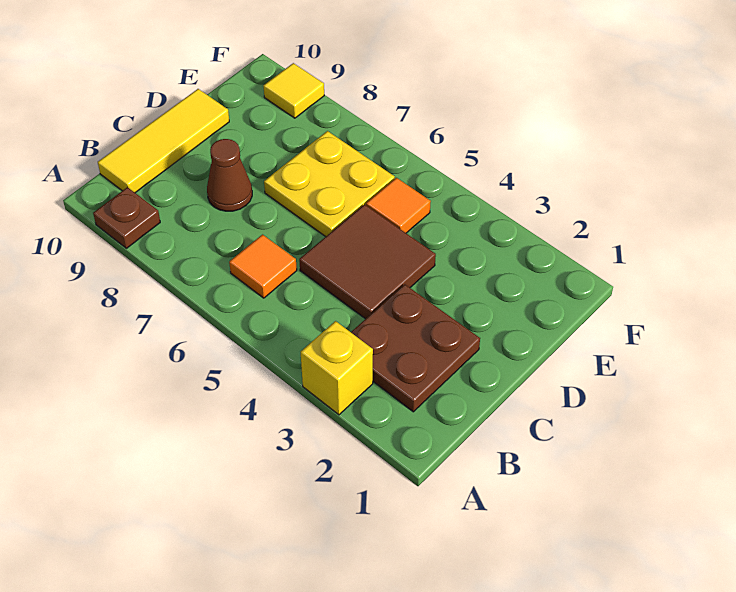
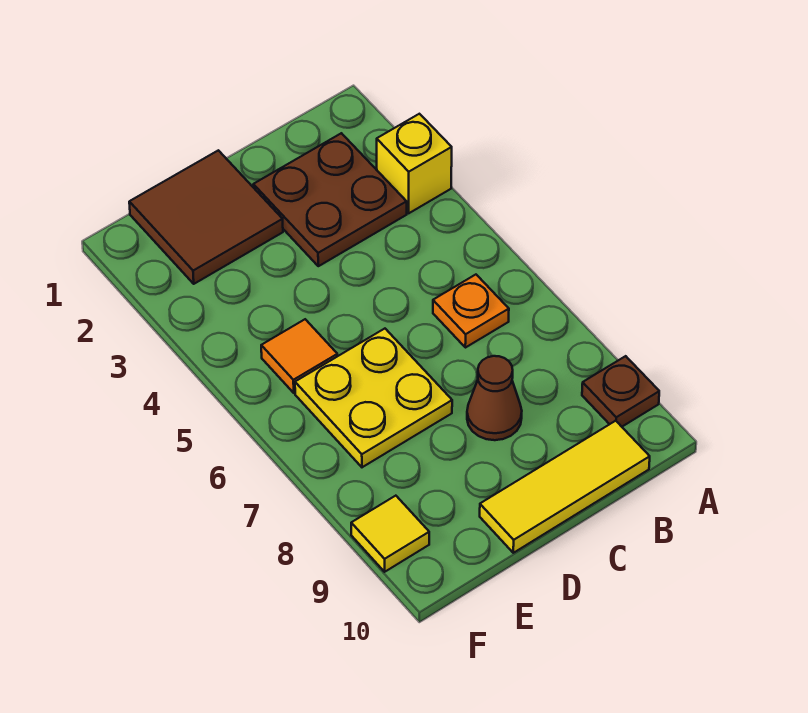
orange 1x1 tile [229,235,297,298] -> orange 1x1 plate [433,275,509,348]
brown 2x2 tile [299,205,436,319] -> brown 2x2 tile moved to [129,150,283,284]

